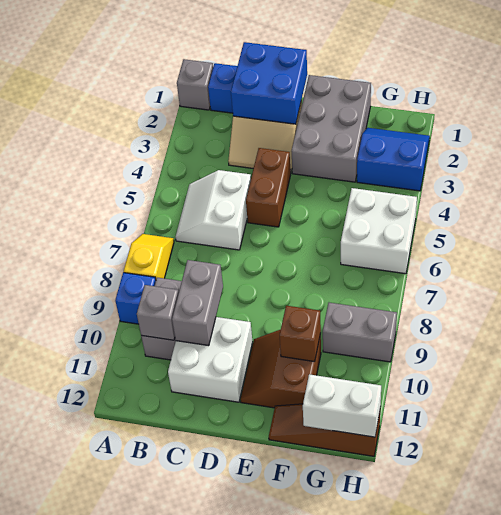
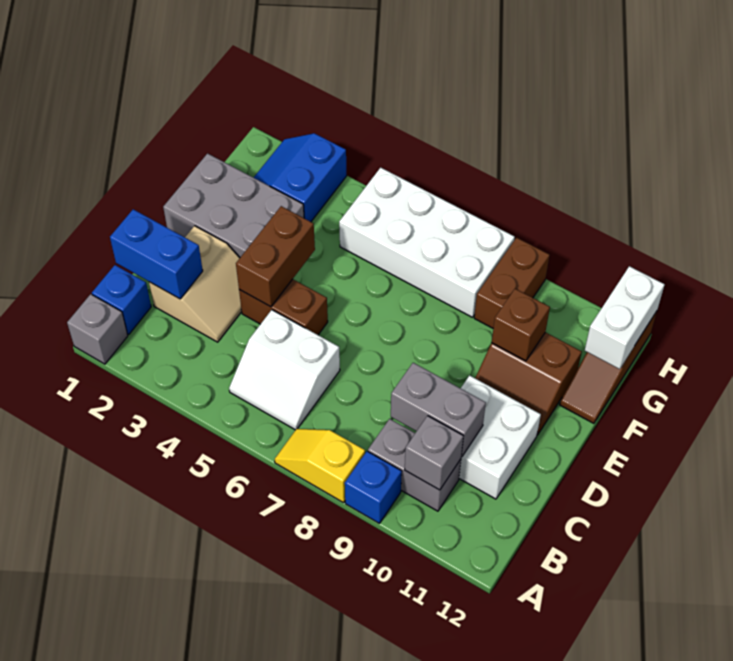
blue 2x2 brick [231,42,307,124] -> blue 1x2 brick [110,209,203,299]
none -> brown 1x2 brick [236,206,315,307]
white 2x2 brick [341,188,417,274] -> white 2x4 brick [339,168,515,317]
grey 1x2 brick [323,303,397,362] -> brown 1x2 brick [474,238,550,328]

